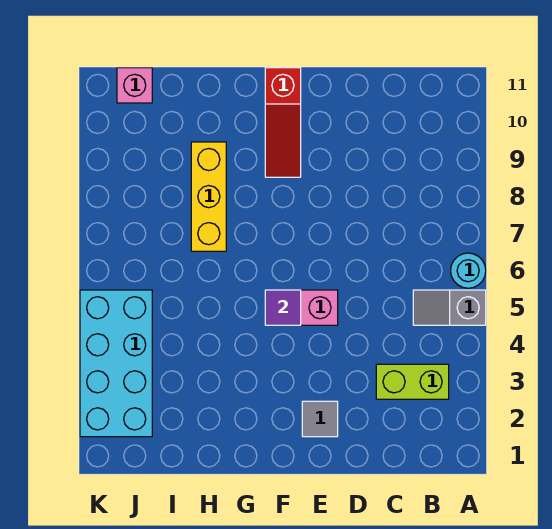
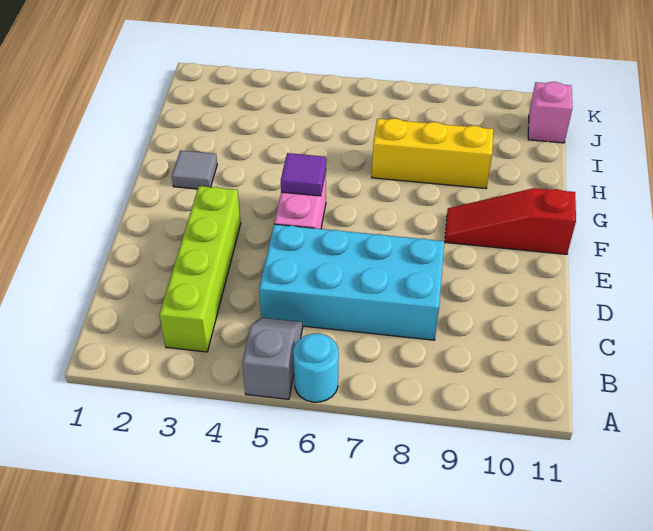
lime 1x2 brick [376,364,449,399] -> lime 1x4 brick [159,186,241,352]
grey 1x1 tile [302,401,338,437] -> grey 1x1 tile moved to [172,150,217,189]
cyan 2x4 brick [80,290,152,437] -> cyan 2x4 brick moved to [259,224,444,340]

